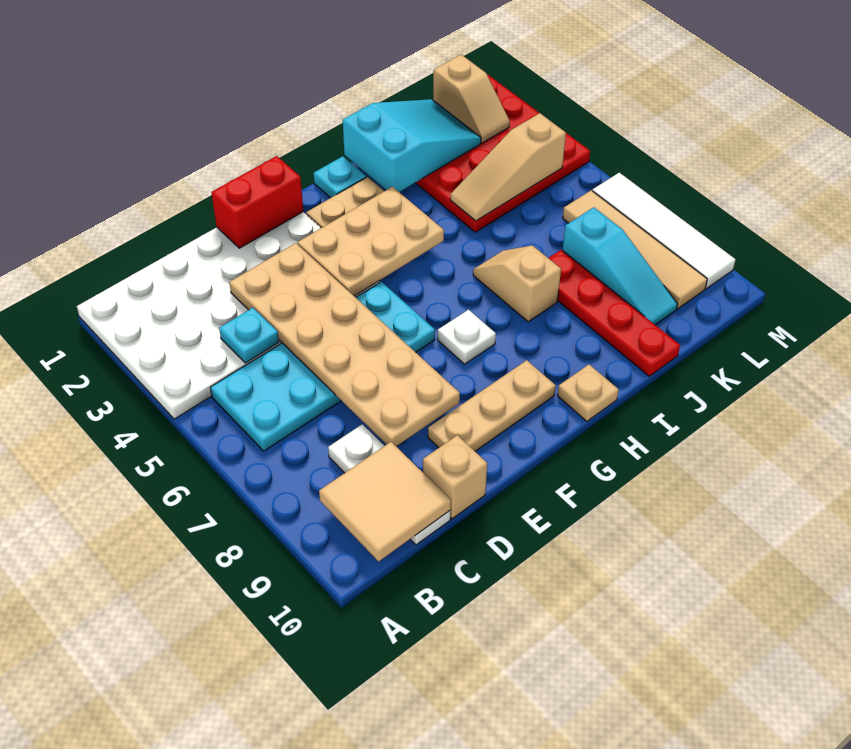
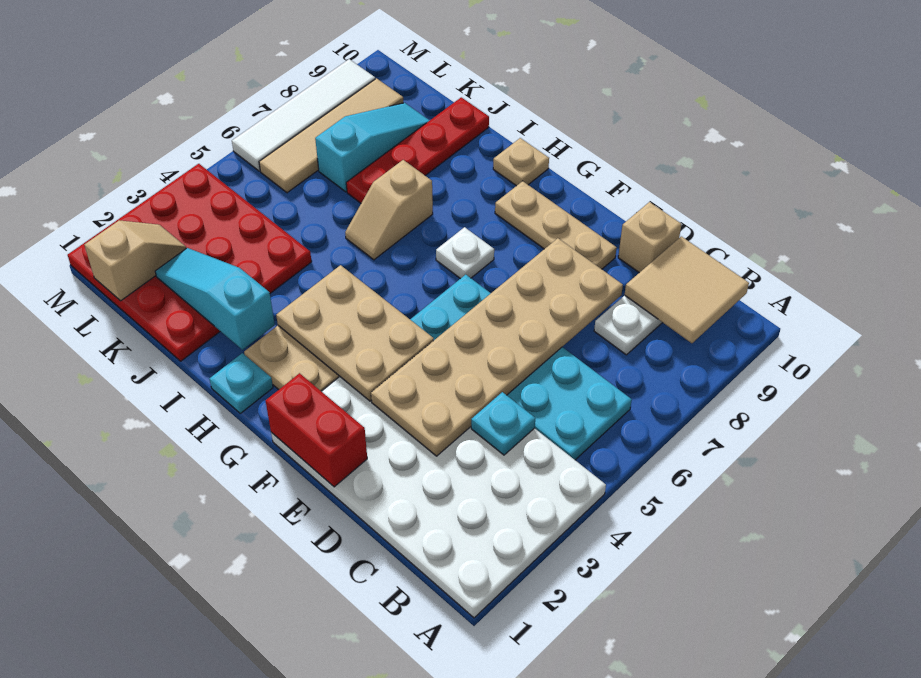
cyan 2x3 slope [343,99,481,192] -> cyan 1x3 slope [155,248,275,350]
tan 1x3 slope [450,113,566,221] -> none

